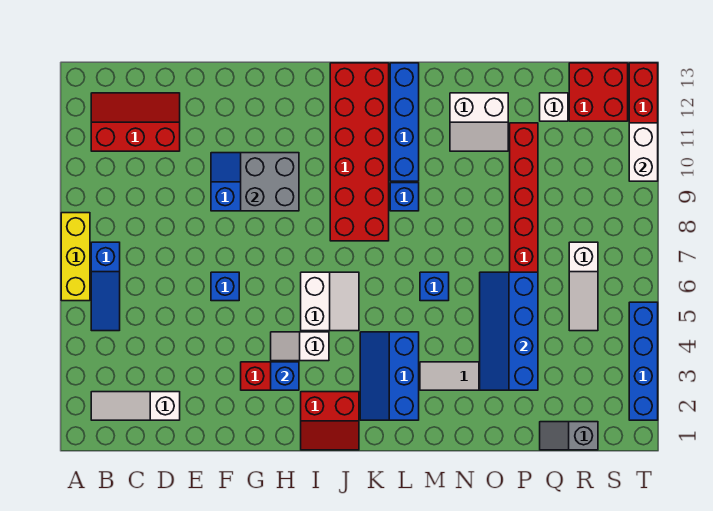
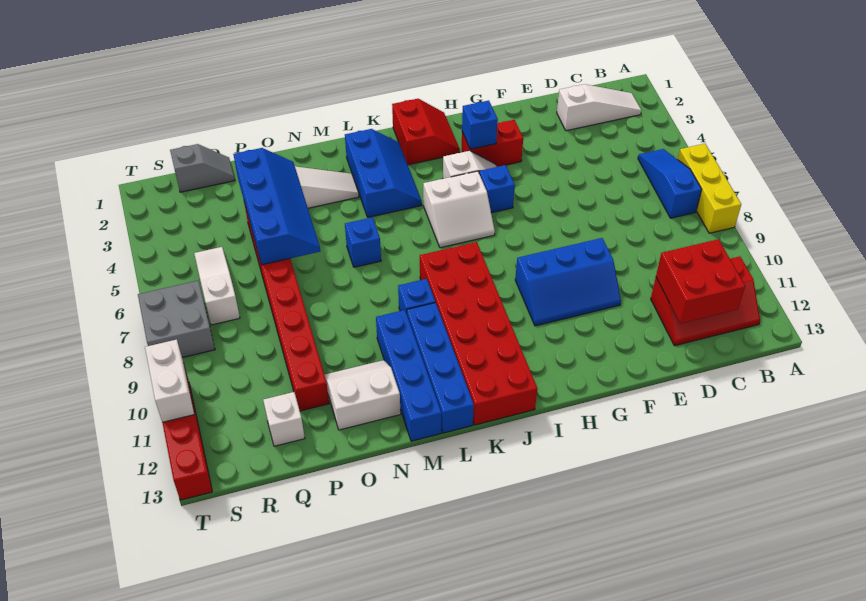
blue 1x1 brick [211,272,239,301] -> blue 1x1 brick moved to [479,165,515,213]
grey 2x2 brick [241,153,299,211] -> grey 2x2 brick moved to [138,280,215,358]
red 2x2 slope [301,392,359,450] -> red 2x2 slope turned to [392,99,460,165]
white 2x2 slope [301,272,359,331] -> white 2x2 slope turned to [423,171,495,248]
red 2x2 brick [569,63,628,121] -> red 2x2 brick moved to [656,239,745,323]
blue 1x4 brick [629,302,658,420] -> blue 1x4 brick moved to [376,310,442,441]

